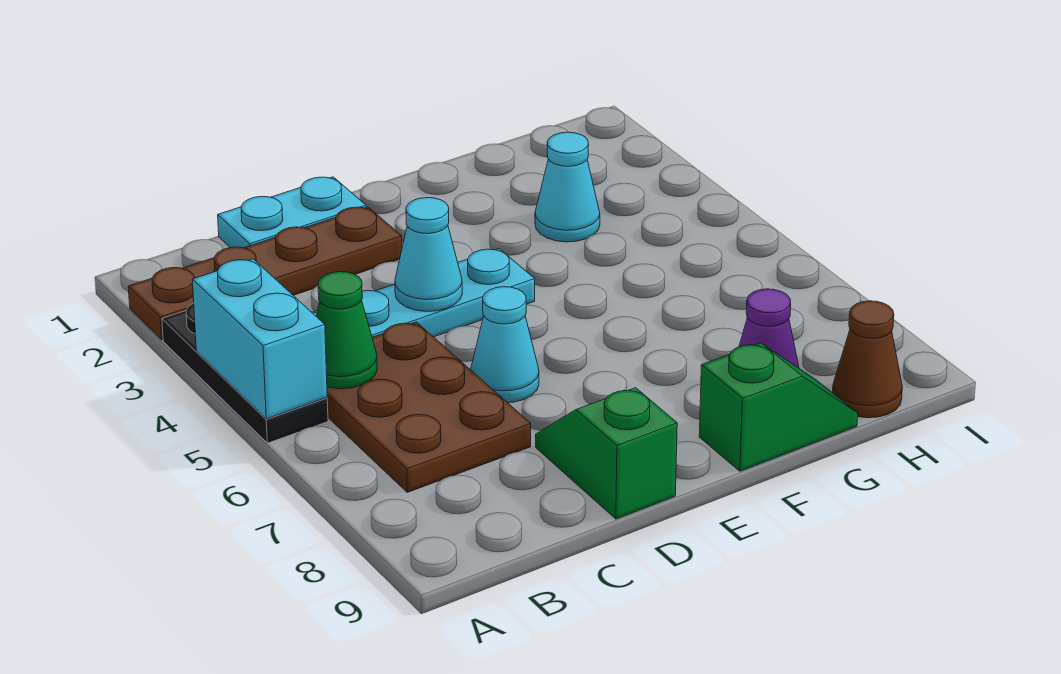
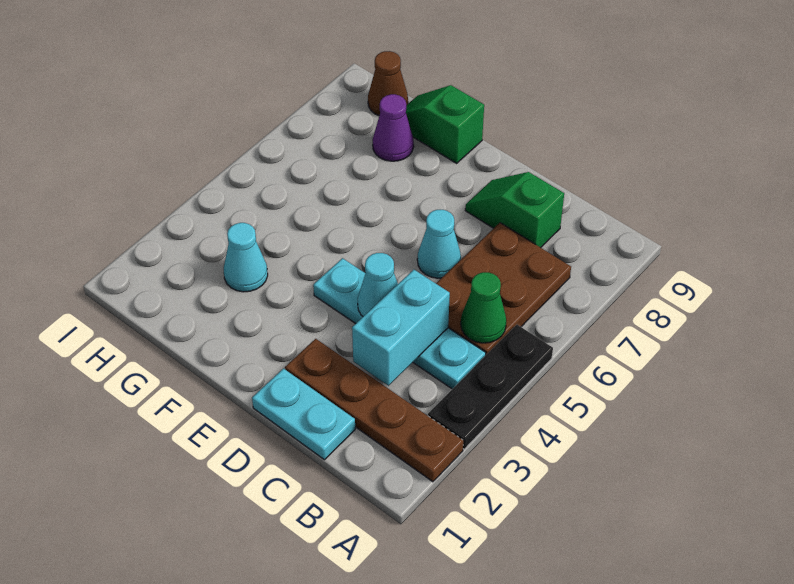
cyan 1x2 brick [192,259,327,419] -> cyan 1x2 brick moved to [352,270,450,386]
green 1x2 slope [536,388,677,519] -> green 1x2 slope turned to [465,172,564,248]

